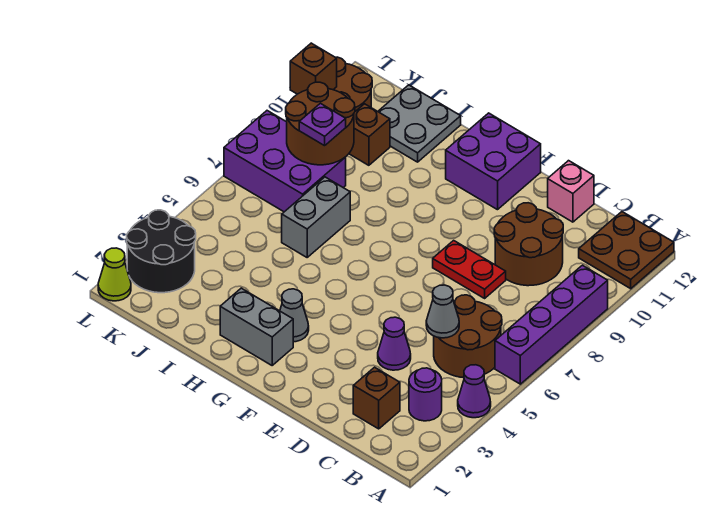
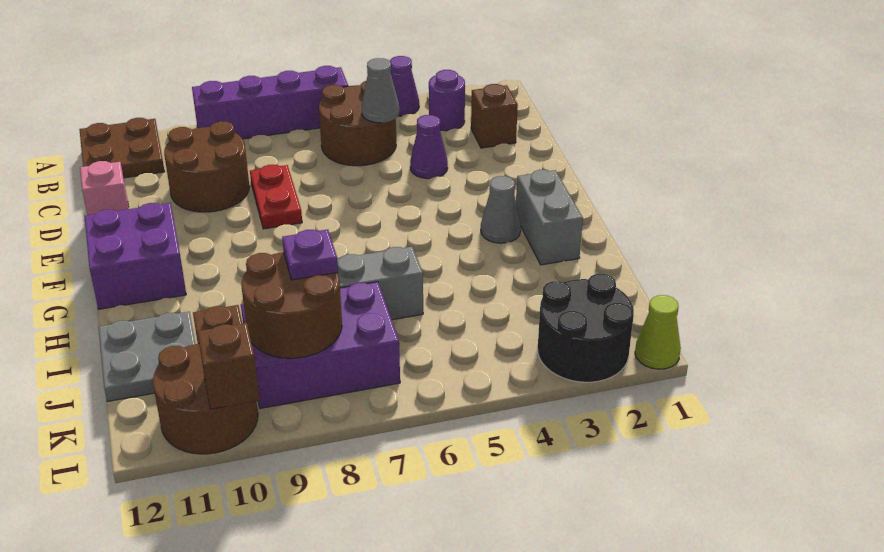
purple 2x3 brick [224,111,346,212] -> purple 2x3 brick turned to [241,282,400,409]

